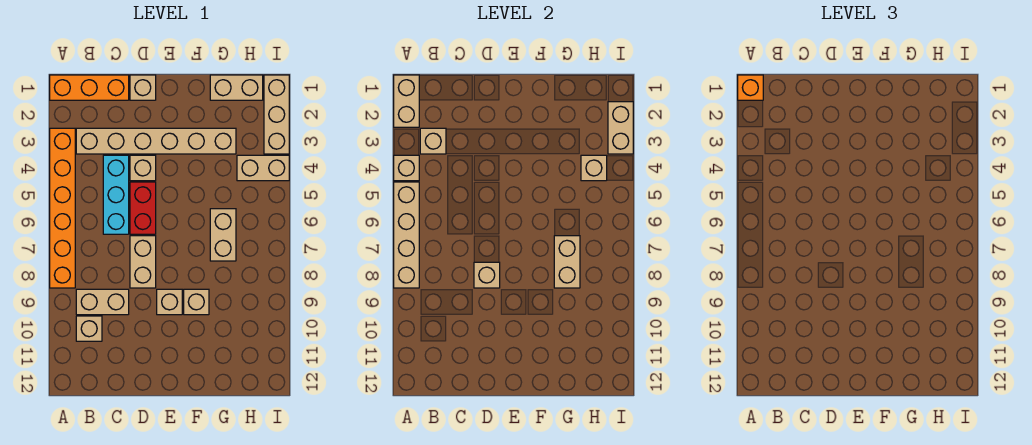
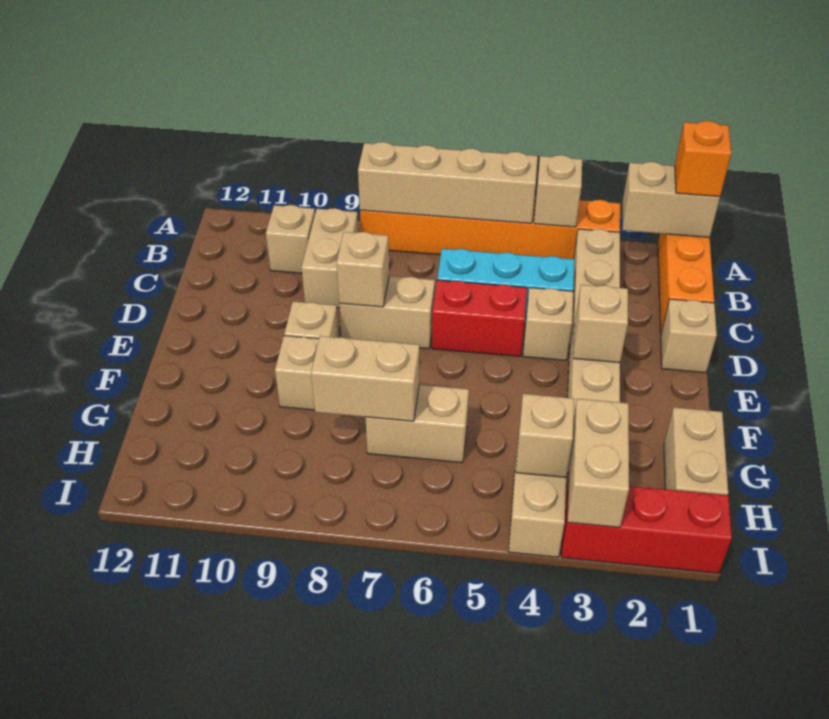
tan 1x1 brick [420,128,446,154] -> tan 1x1 brick moved to [573,285,628,363]
tan 1x3 brick [264,75,289,154] -> red 1x3 brick [561,483,732,573]
tan 1x2 brick [608,102,633,154] -> tan 1x2 brick turned to [567,399,629,527]

